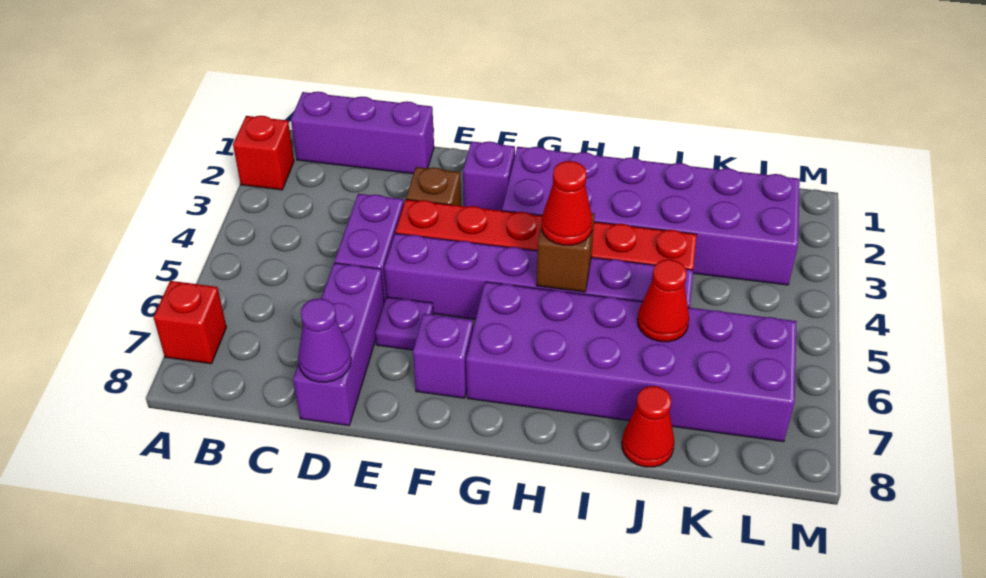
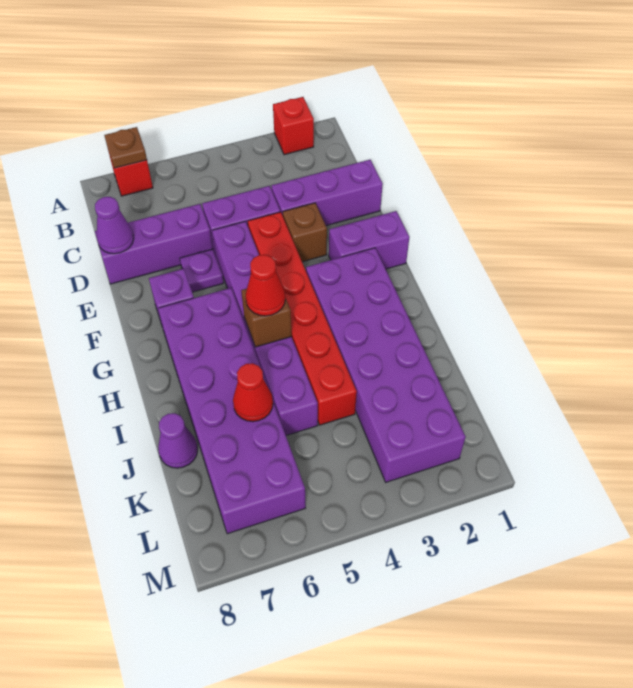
none -> brown 1x1 plate [104,127,147,168]
purple 1x3 brick [291,92,434,174] -> purple 1x3 brick turned to [272,160,383,226]
purple 1x1 brick [463,141,515,211] -> purple 1x2 brick [329,211,409,269]
red 1x1 cone [622,386,674,467] -> purple 1x1 cone [158,413,198,468]

